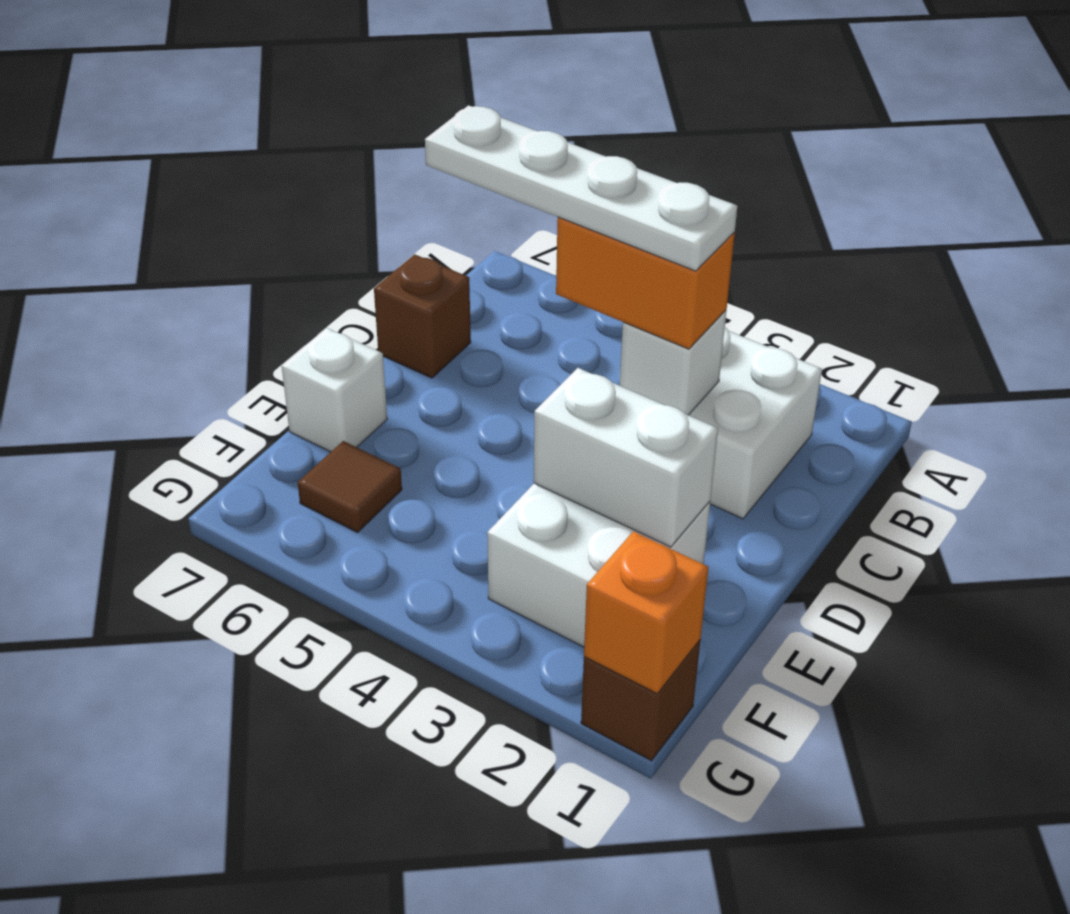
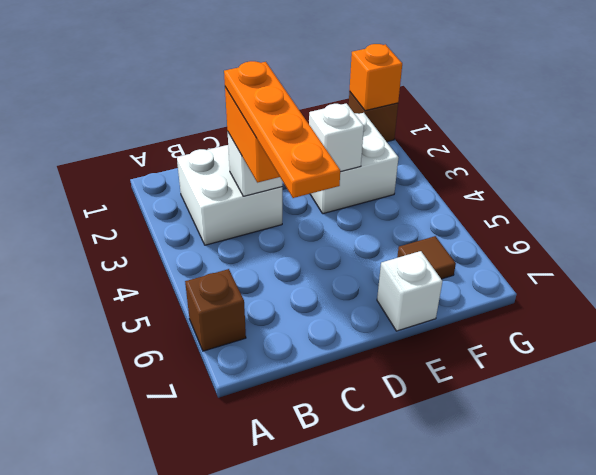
white 1x4 plate [425,105,737,271] -> orange 1x4 plate [224,61,340,198]
brown 1x1 brick [374,254,471,378] -> brown 1x1 brick moved to [185,269,246,351]
white 1x2 brick [534,368,718,547] -> white 1x1 brick [309,103,364,172]

